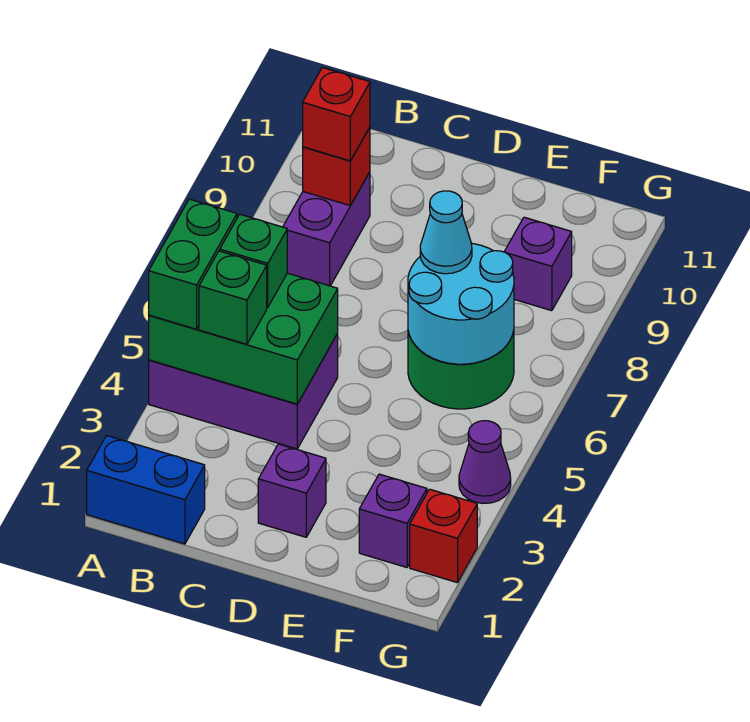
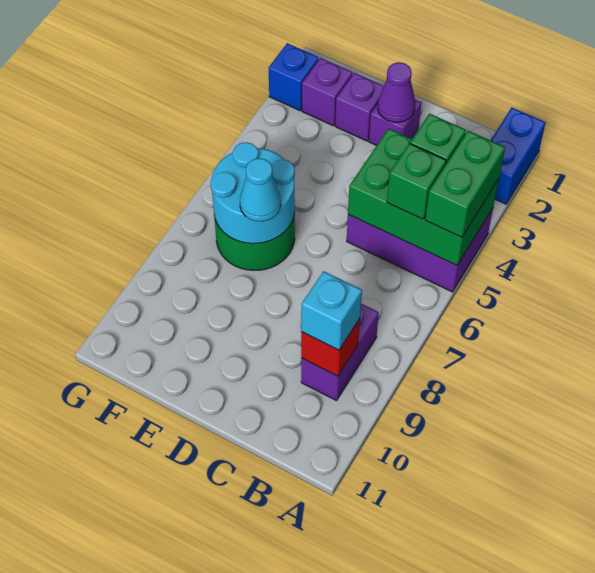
blue 1x2 brick [87,436,205,544] -> blue 1x2 brick turned to [491,108,546,204]
red 1x1 brick [303,67,370,161] -> cyan 1x1 brick [301,271,362,350]
purple 1x1 brick [504,217,572,311] -> purple 1x1 brick moved to [335,73,384,141]
red 1x1 brick [410,489,477,583] -> blue 1x1 brick [269,43,319,110]
purple 1x1 cone [459,421,511,503] -> purple 1x1 cone moved to [378,62,415,122]

